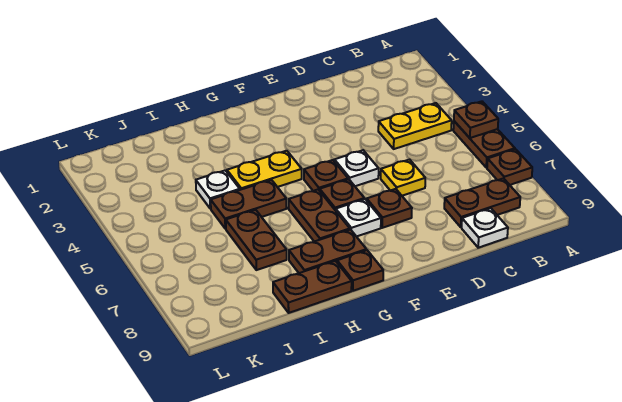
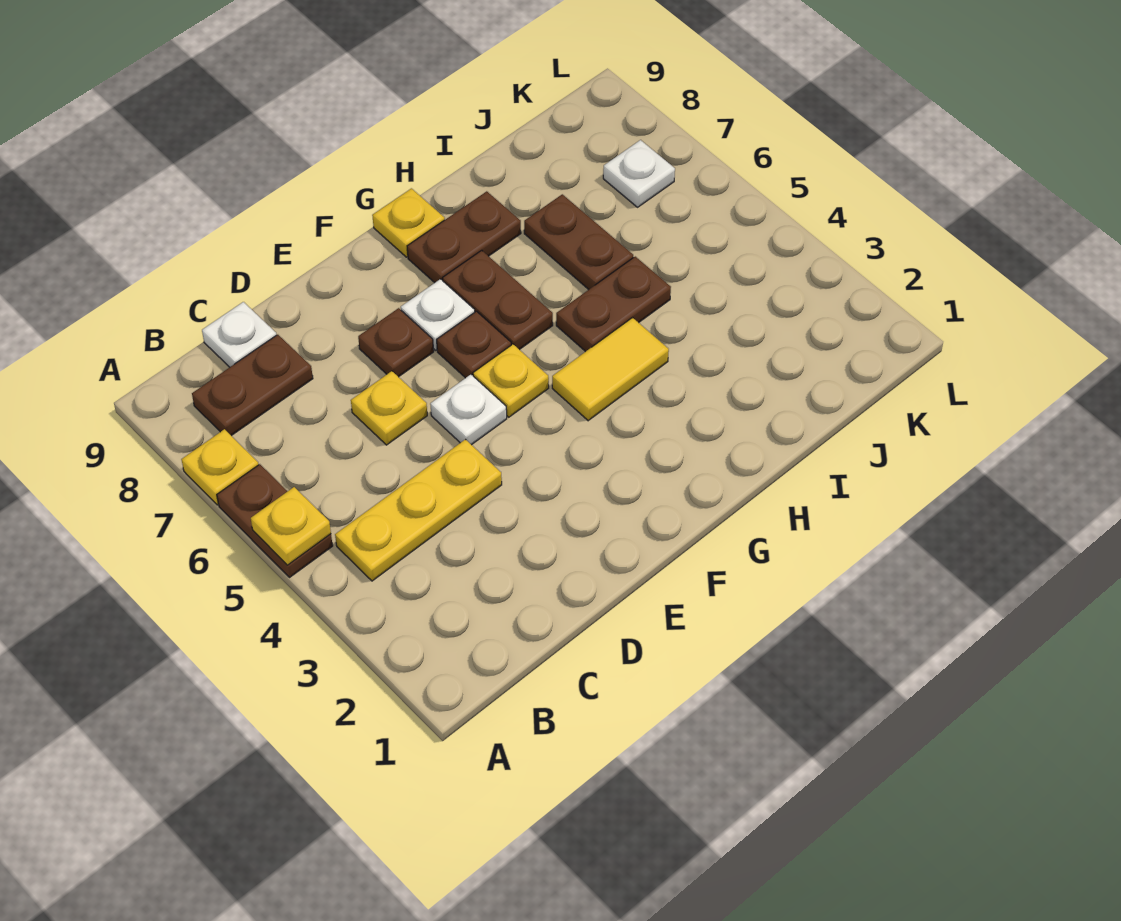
brown 1x1 plate [454,101,498,138] -> yellow 1x1 plate [251,487,331,565]
brown 1x1 plate [487,149,532,185] -> yellow 1x1 plate [181,429,259,505]
yellow 1x2 plate [378,103,452,149] -> yellow 1x3 plate [335,439,502,581]
brown 1x1 plate [304,160,348,191] -> yellow 1x1 plate [473,344,549,417]
yellow 1x2 plate [227,151,302,190] -> yellow 1x2 tile [552,318,669,421]
brown 1x1 plate [337,250,383,291] -> yellow 1x1 plate [372,188,445,257]
brown 1x2 plate [273,261,352,313] -> none
white 1x1 plate [196,170,240,209] -> white 1x1 plate moved to [603,140,675,207]

